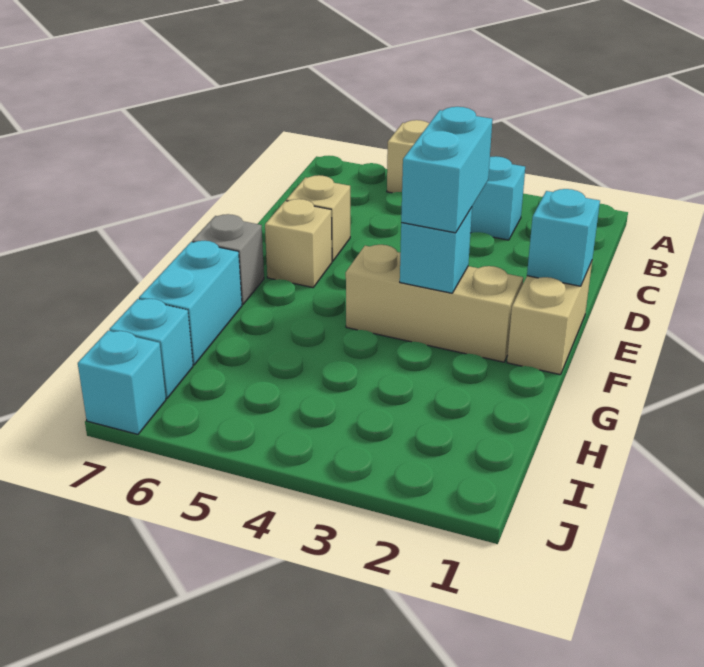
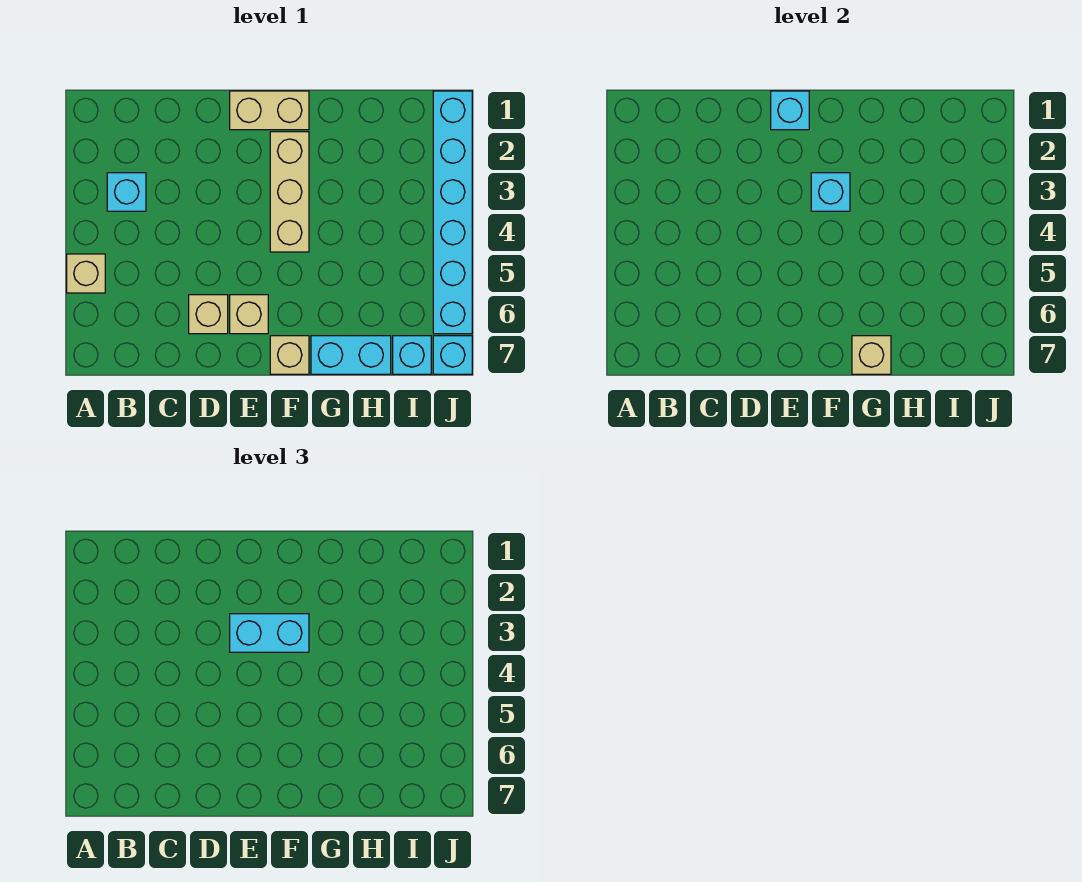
grey 1x1 brick [192,214,264,305] -> tan 1x1 brick [270,336,309,374]
none -> tan 1x1 brick [852,336,891,374]
none -> cyan 1x6 brick [433,91,472,334]

